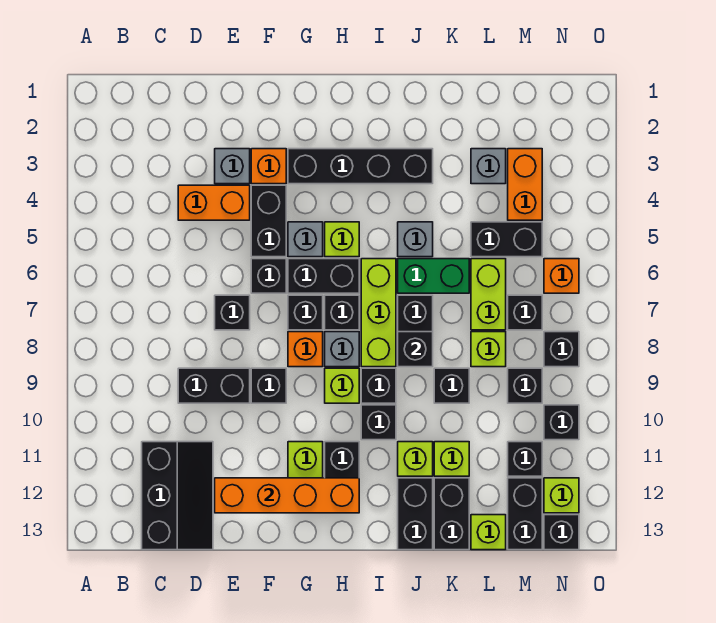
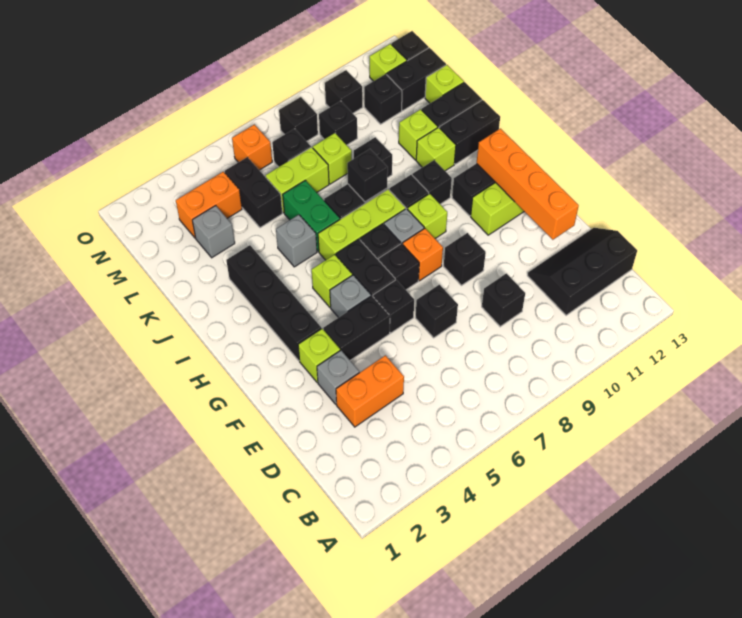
orange 1x2 brick [178,185,250,220] -> orange 1x2 brick turned to [336,355,404,427]
black 1x2 brick [178,368,250,403] -> black 1x1 brick [482,273,525,327]
orange 1x1 brick [251,149,286,184] -> lime 1x1 brick [298,329,340,383]

